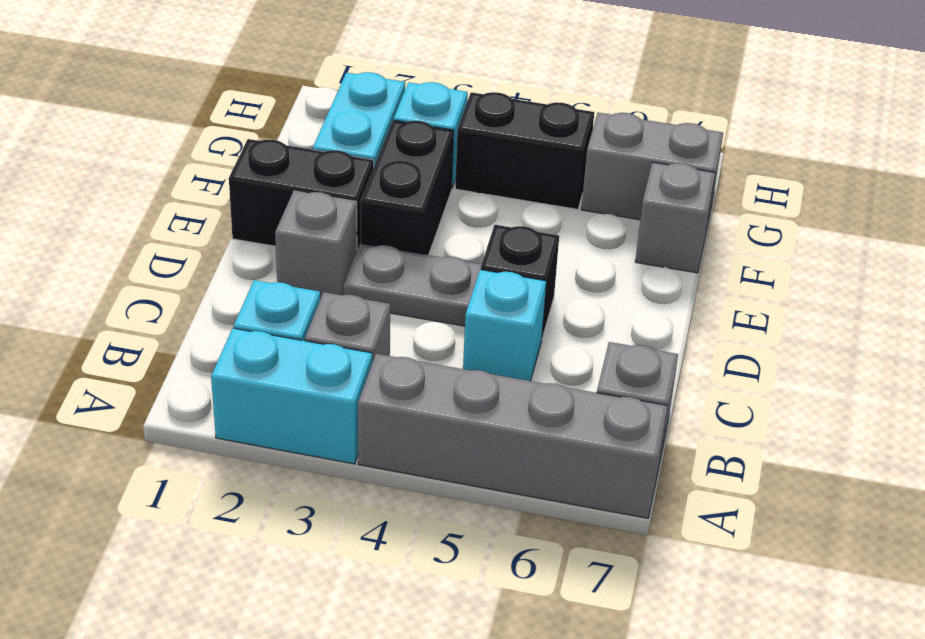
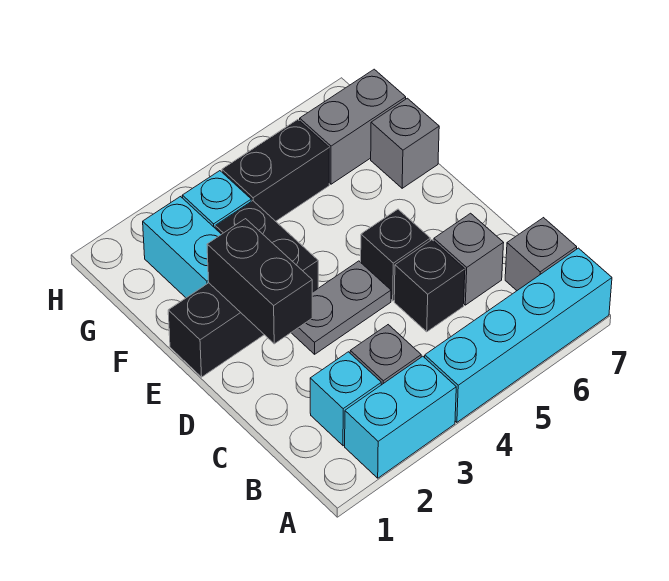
grey 1x4 brick [358,354,668,518] -> cyan 1x4 brick [425,248,612,422]
cyan 1x1 brick [463,270,546,381] -> black 1x1 brick [394,240,465,332]
grey 1x1 brick [275,191,357,299] -> grey 1x1 brick moved to [434,213,503,305]
none -> black 1x2 brick [207,219,312,344]

